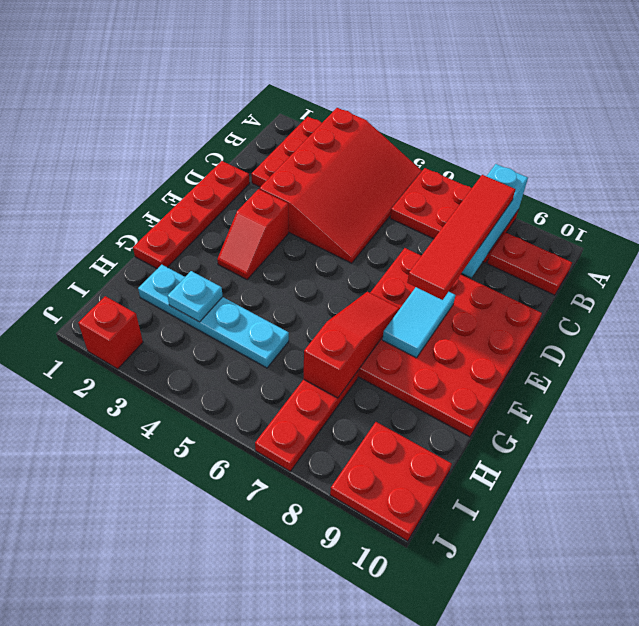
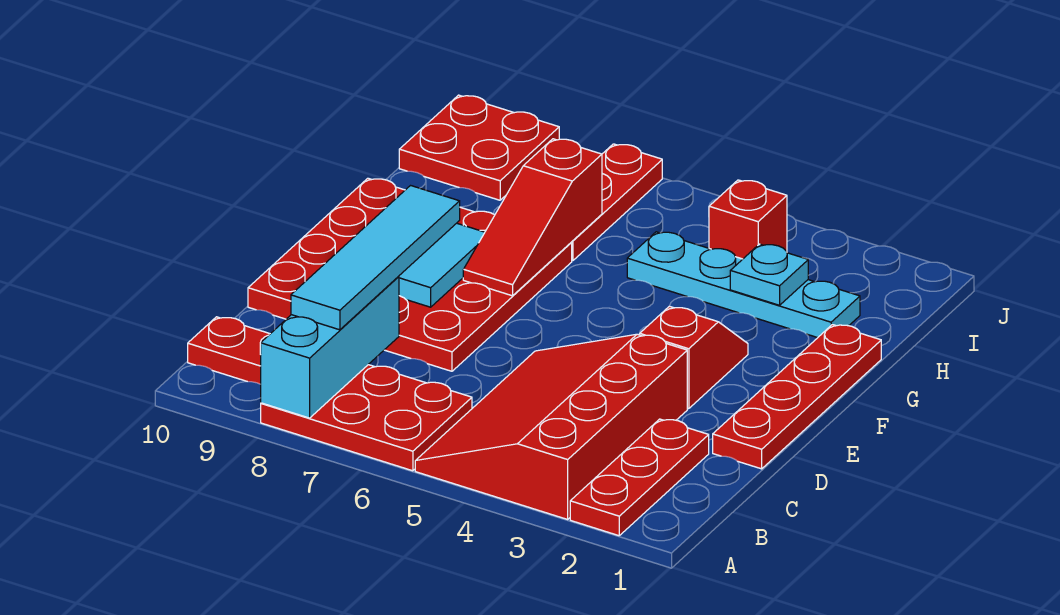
red 1x4 tile [407,175,515,300] -> cyan 1x4 tile [291,186,460,330]
red 1x1 brick [78,296,143,369] -> red 1x1 brick moved to [709,180,787,259]

